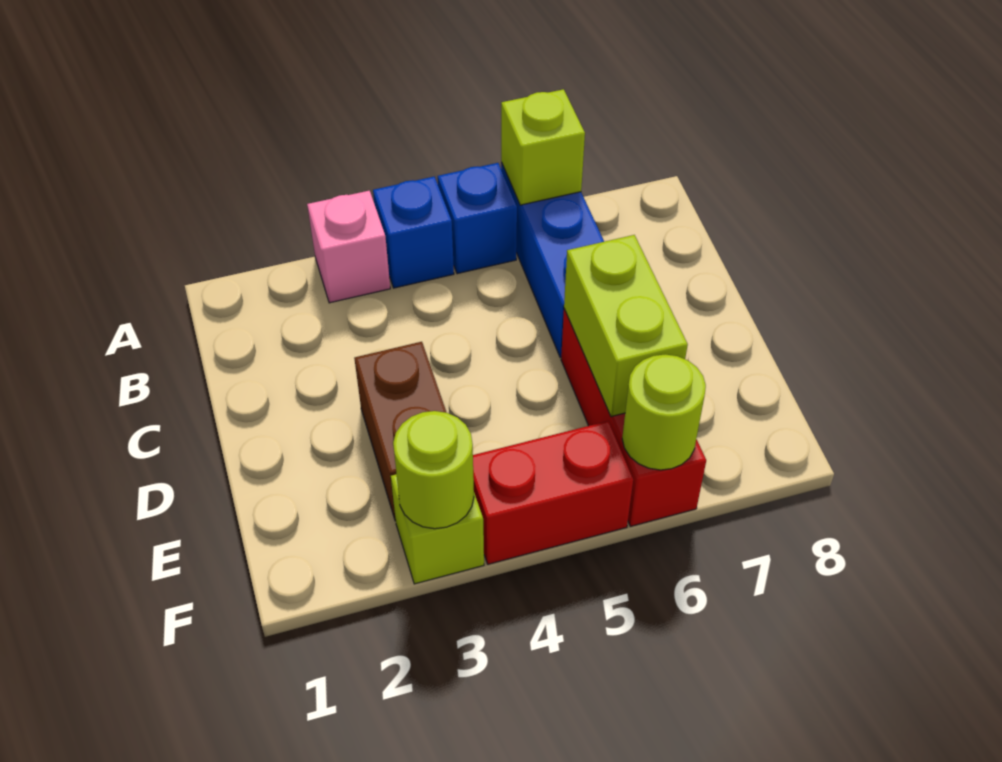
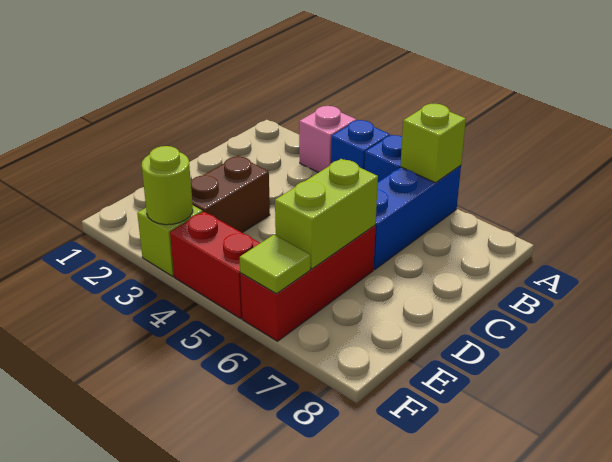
lime 1x1 round brick [622,354,706,470] -> lime 1x1 tile [240,235,310,294]

